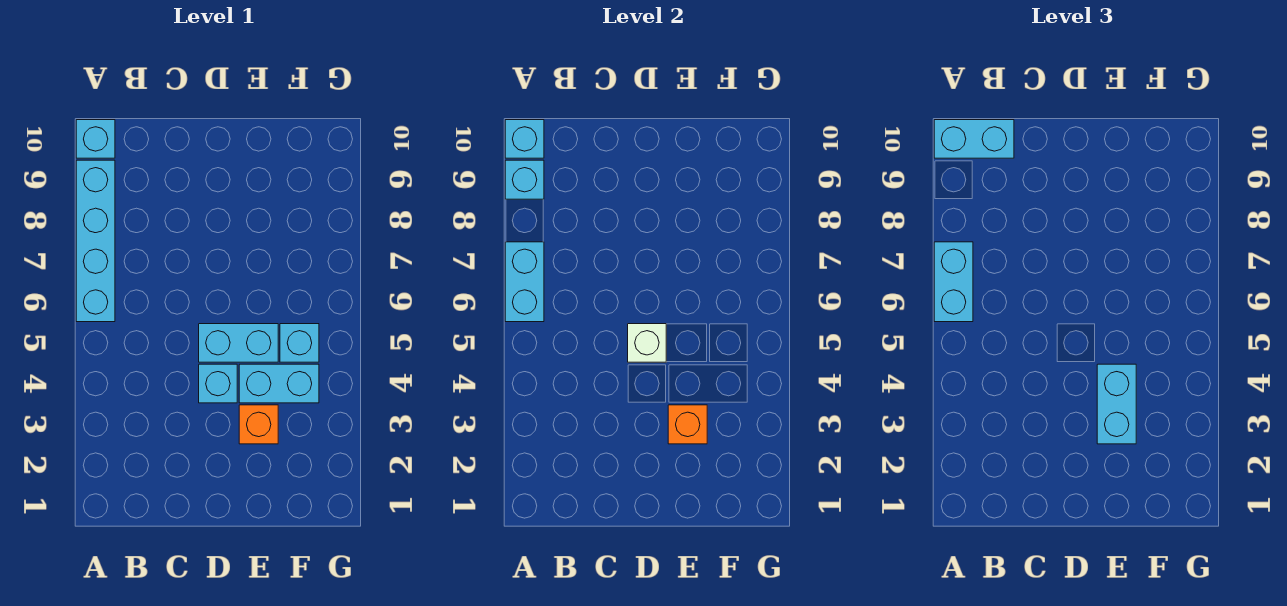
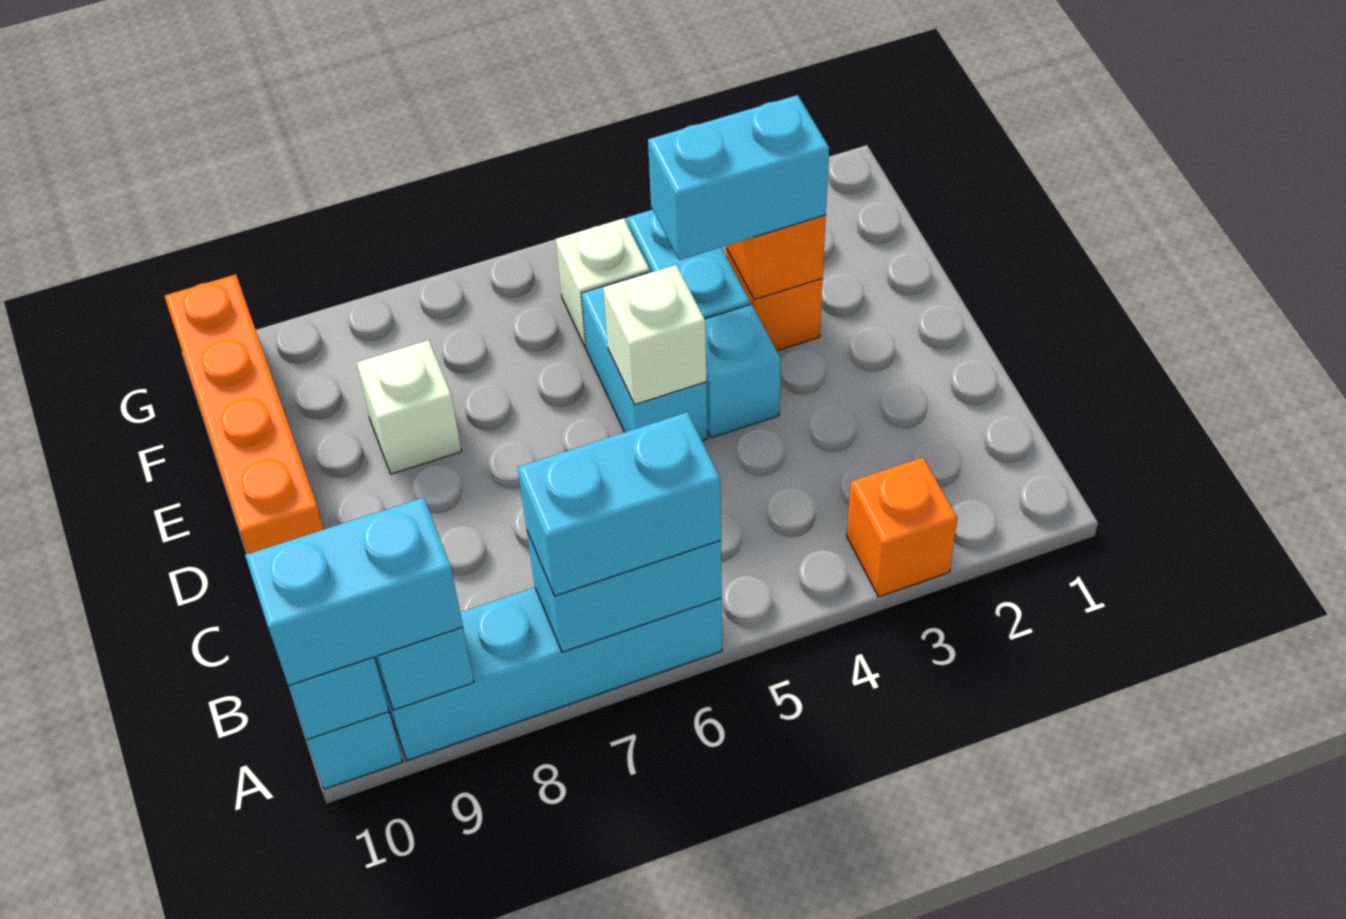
none -> orange 1x1 brick [847,458,957,597]
cyan 1x2 brick [934,120,1014,158] -> cyan 1x2 brick turned to [245,497,463,686]
none -> orange 1x4 brick [165,274,324,554]
none -> white 1x1 brick [357,340,462,474]
cyan 1x1 brick [280,324,319,362] -> white 1x1 brick [556,218,650,348]

